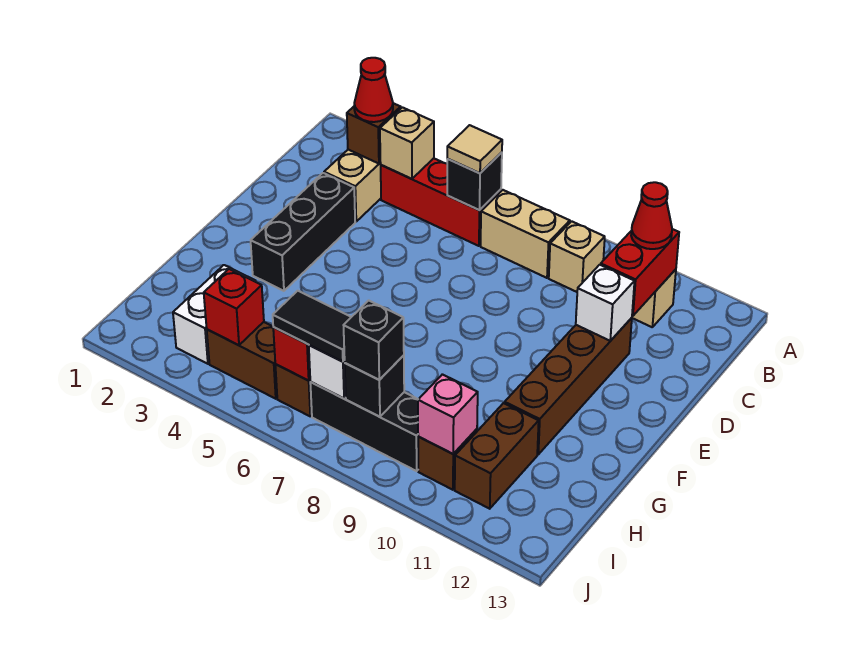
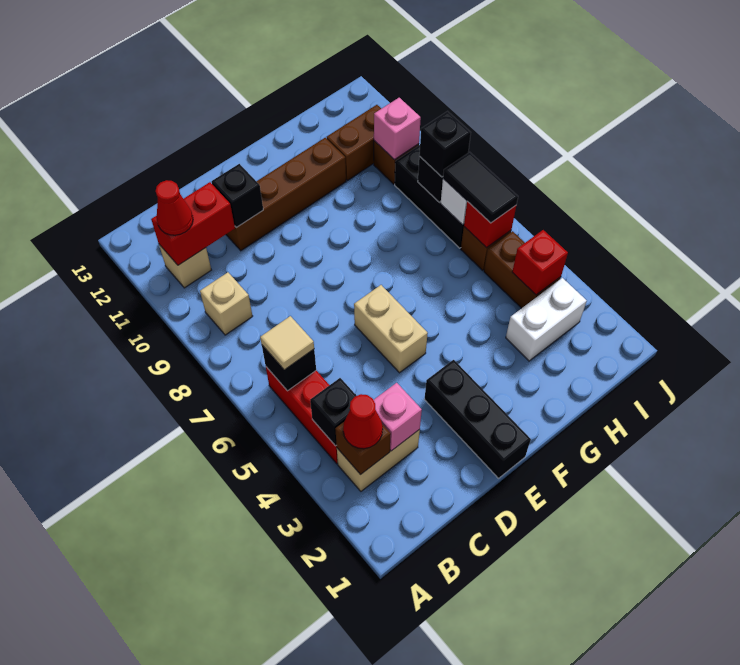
tan 1x1 brick [380,107,434,179] -> black 1x1 brick [310,378,356,446]
tan 1x2 brick [481,190,570,278] -> tan 1x2 brick moved to [354,285,428,373]
none -> pink 1x1 brick [374,383,422,451]
black 1x3 brick [251,173,355,291] -> black 1x3 brick turned to [424,360,531,478]
white 1x1 brick [576,265,635,341] -> black 1x1 brick [212,164,263,228]

